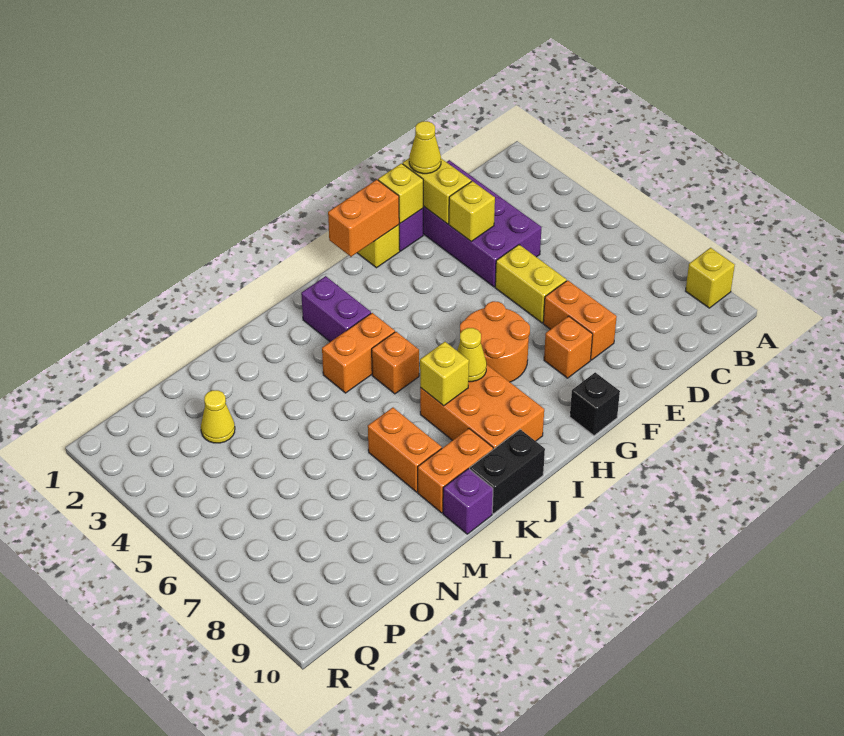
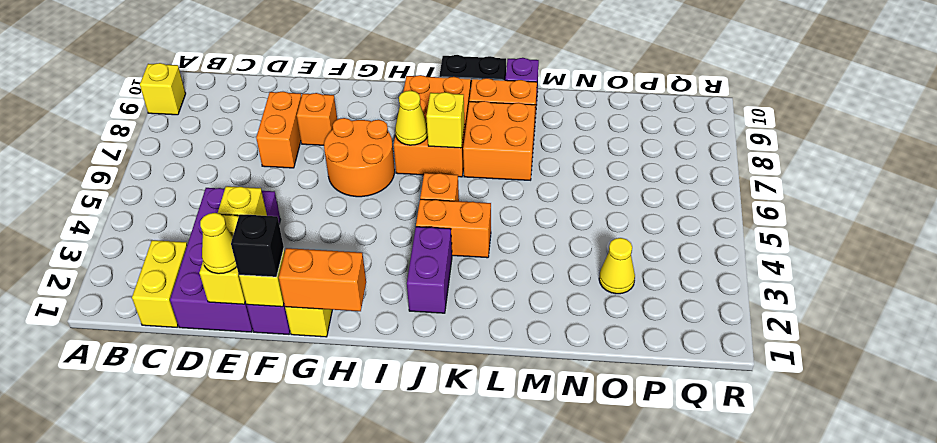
yellow 1x2 brick [495,245,566,323] -> yellow 1x2 brick moved to [132,240,187,327]
black 1x1 brick [570,372,620,436] -> black 1x1 brick moved to [231,214,284,277]
orange 1x2 brick [368,408,442,492] -> orange 2x2 brick [463,101,535,180]

